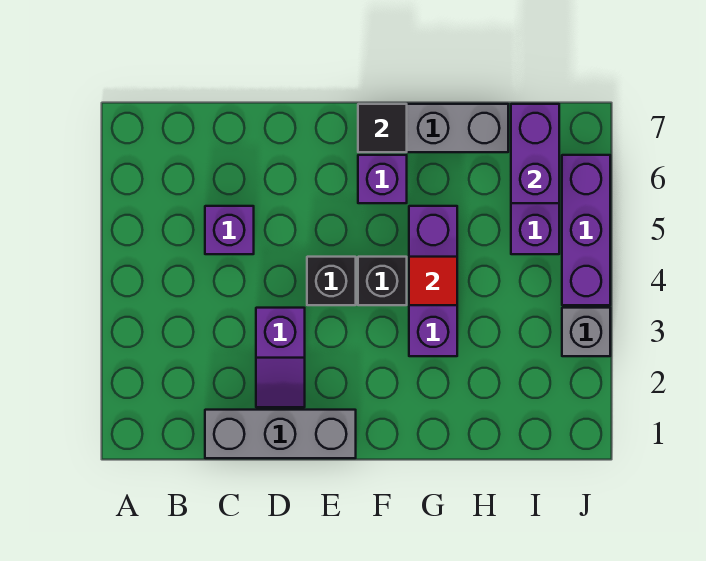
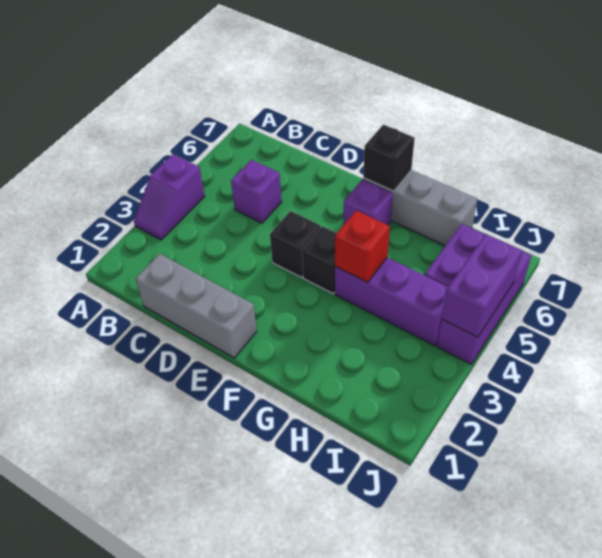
purple 1x2 slope [256,308,305,407] -> purple 1x2 slope moved to [134,154,205,240]
black 1x1 tile [358,104,407,152] -> black 1x1 brick [363,125,415,191]
purple 1x3 brick [409,206,457,356] -> purple 1x3 brick turned to [335,257,448,346]
red 1x1 tile [409,257,457,305] -> red 1x1 brick [335,210,390,282]
purple 1x2 brick [511,104,559,203] -> purple 1x2 brick moved to [442,234,522,337]
grey 1x1 brick [562,308,610,356] -> none

